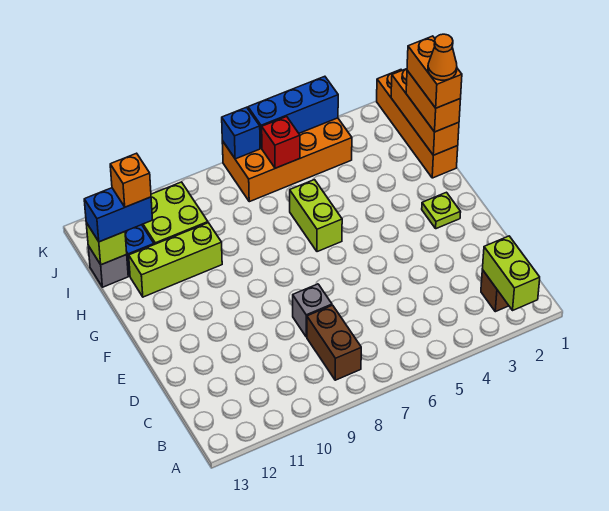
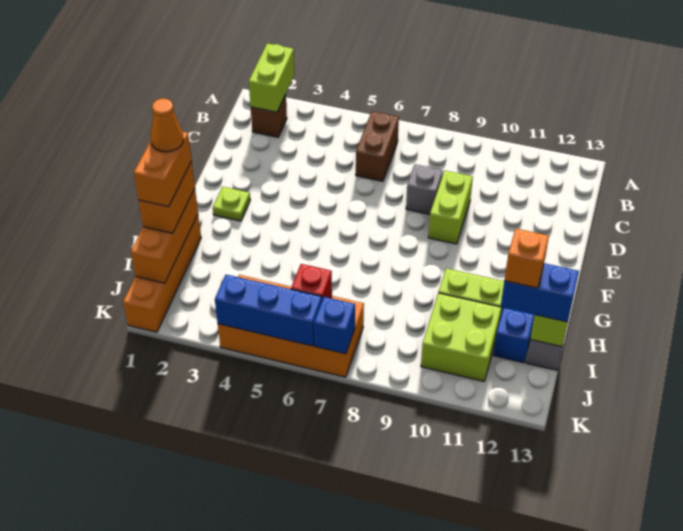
brown 1x2 brick [307,305,361,380] -> brown 1x2 brick moved to [356,111,399,181]
lime 1x2 brick [290,180,342,252] -> lime 1x2 brick moved to [428,171,473,244]

